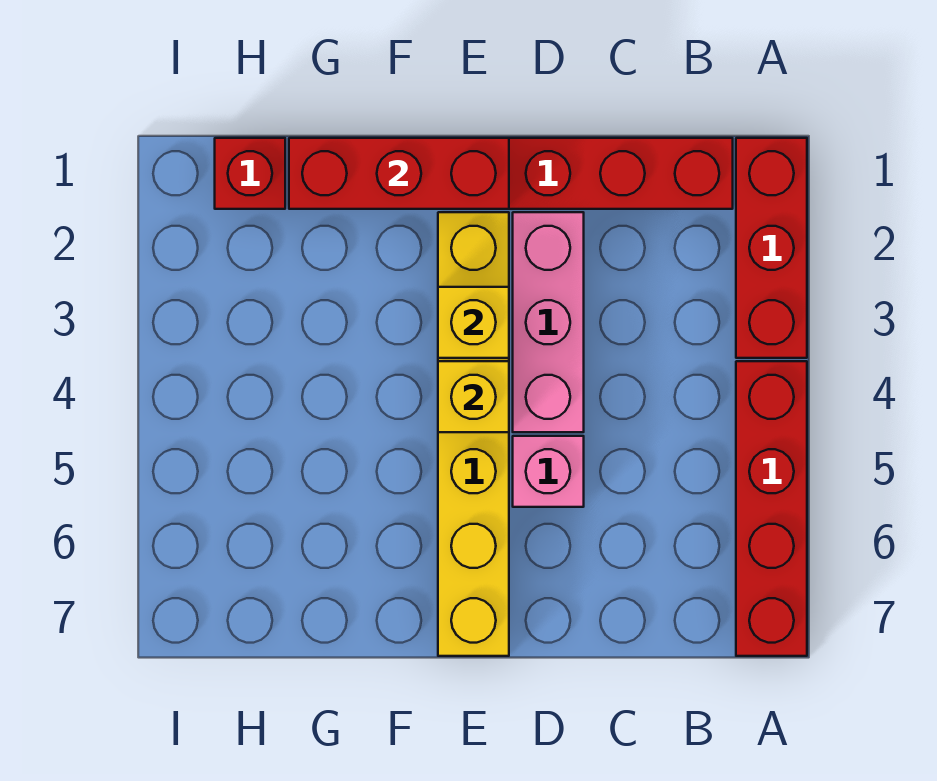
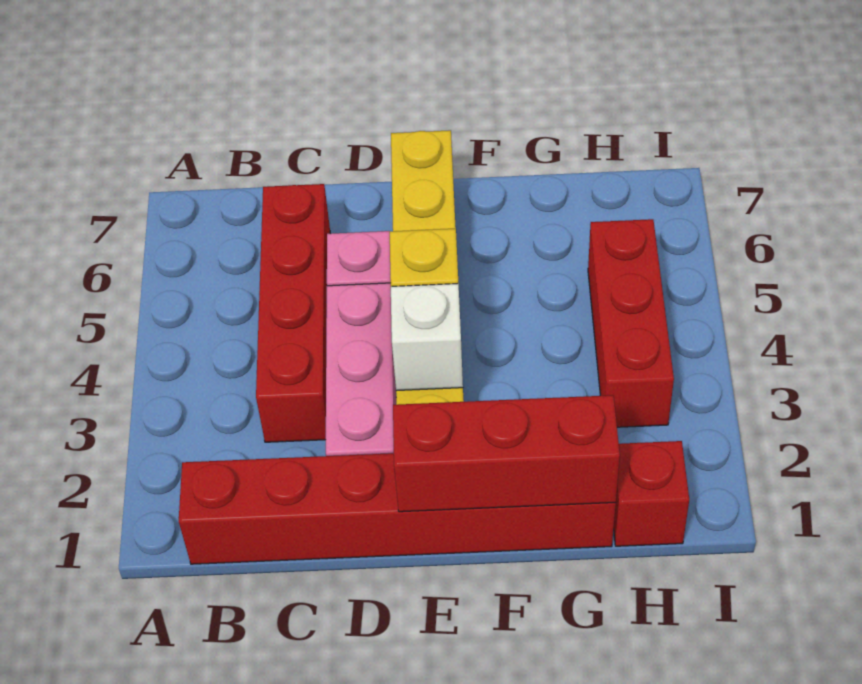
red 1x3 brick [736,138,807,358] -> red 1x3 brick moved to [588,219,674,427]
red 1x4 brick [736,361,807,656] -> red 1x4 brick moved to [256,184,330,442]
yellow 1x1 brick [438,287,509,358] -> white 1x1 brick [391,284,463,391]

